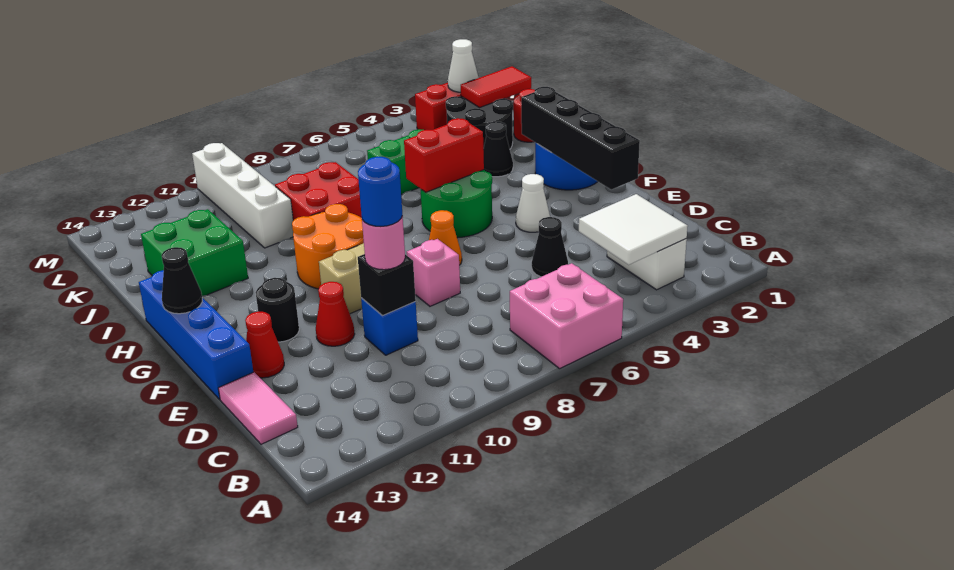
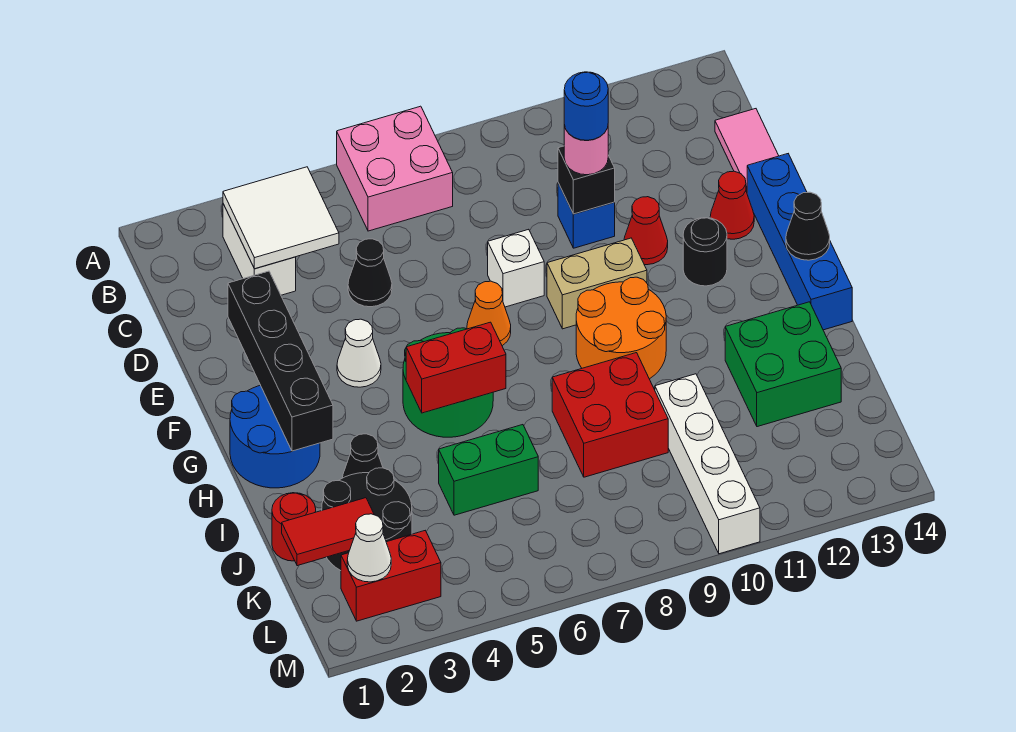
pink 1x1 brick [407,239,460,306] -> white 1x1 brick [488,229,544,307]

